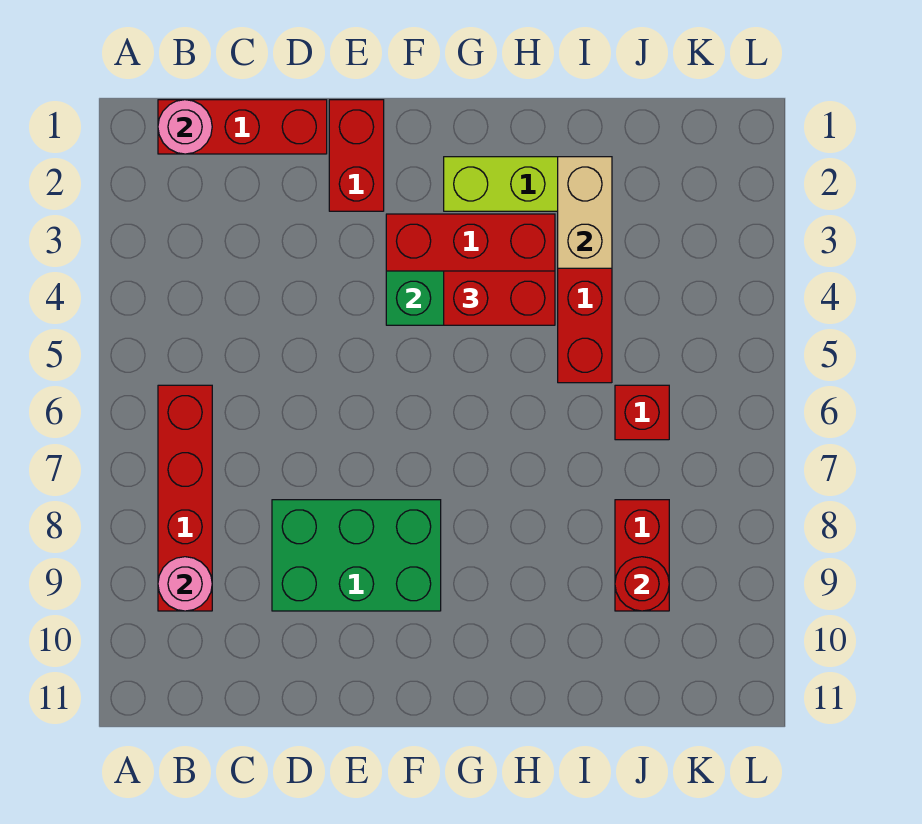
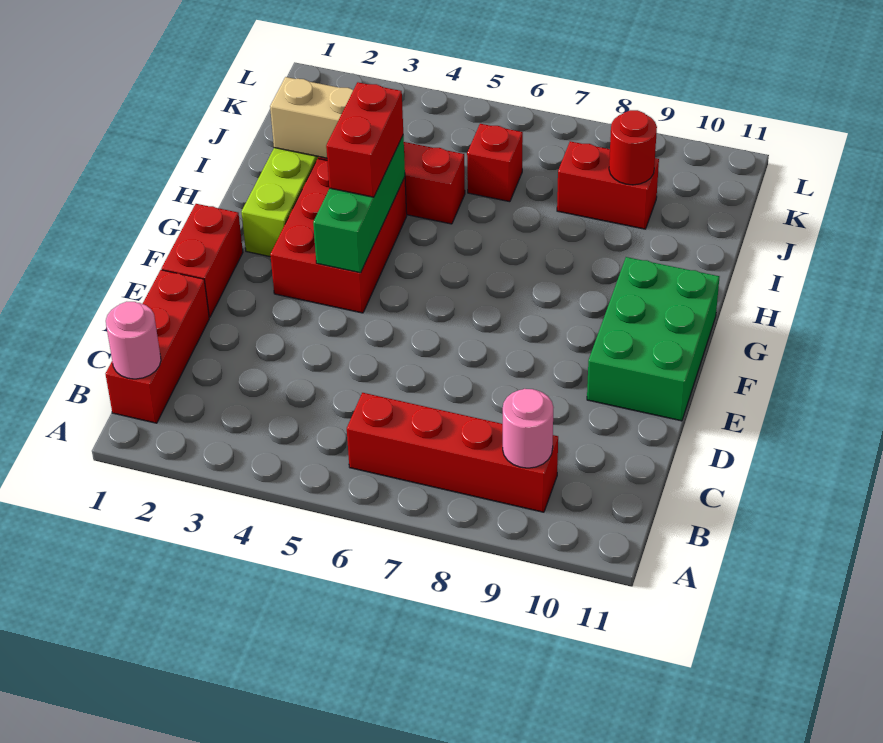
green 2x3 brick [272,500,441,611] -> green 2x3 brick moved to [587,257,719,421]
red 1x2 brick [329,100,384,211] -> red 1x2 brick turned to [161,204,243,317]

